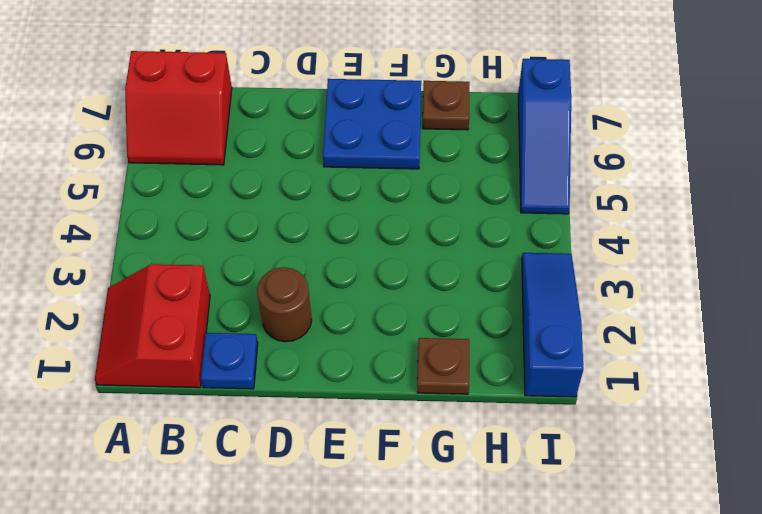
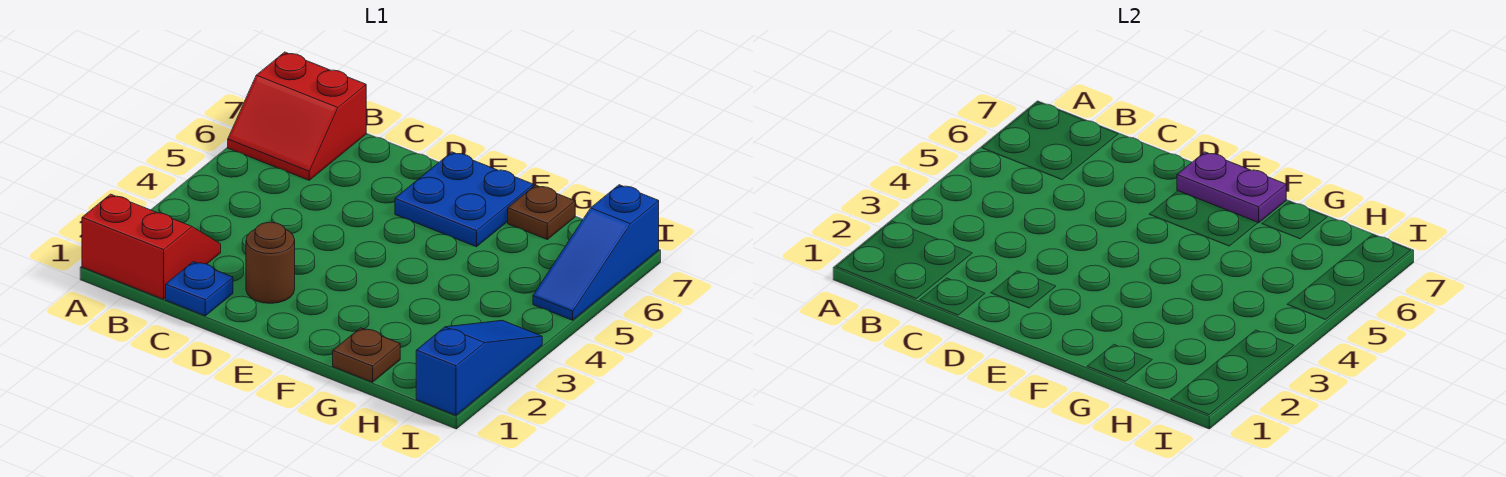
red 2x2 slope [95,264,210,388] -> red 2x2 slope turned to [82,194,221,299]
none -> purple 1x2 plate [1177,152,1286,223]

